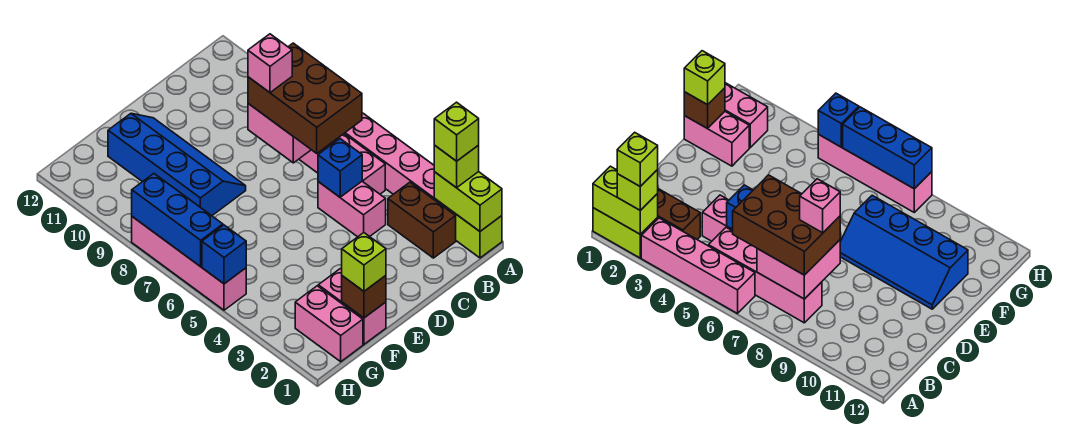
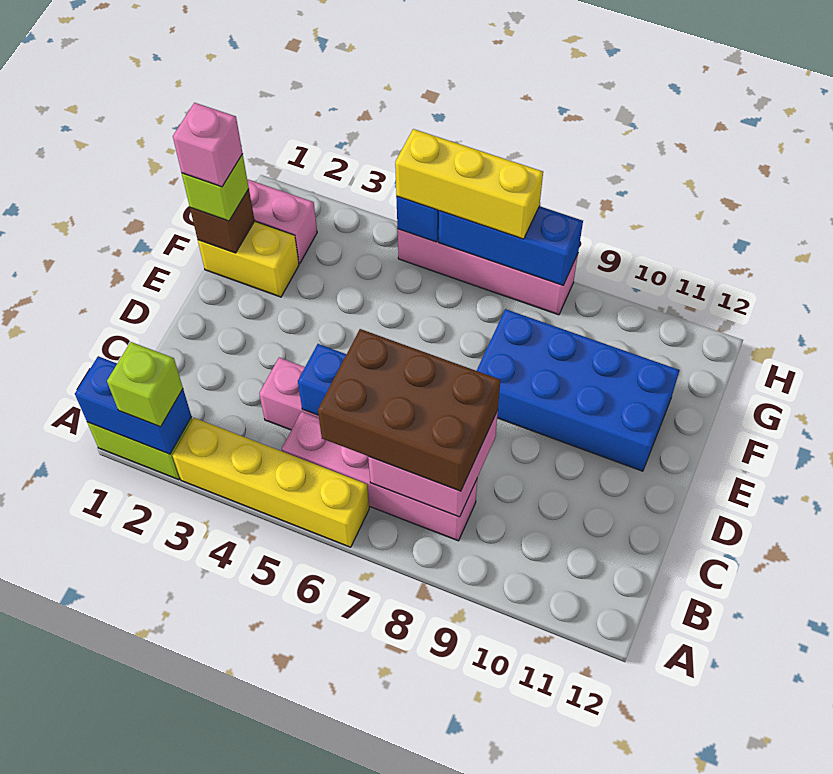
lime 1x2 brick [434,172,502,231] -> blue 1x2 brick [75,356,192,454]
lime 1x1 brick [434,102,479,161] -> none
pink 1x4 brick [344,113,435,199] -> yellow 1x4 brick [173,418,369,547]
brown 1x2 brick [388,182,456,258] -> none
pink 1x1 brick [248,34,292,93] -> pink 1x1 brick moved to [173,103,243,187]
blue 2x4 slope [108,114,246,216] -> blue 2x4 brick [477,309,680,471]
pink 1x2 brick [318,269,386,344] -> yellow 1x2 brick [198,221,299,297]
none -> yellow 1x3 brick [395,129,543,239]

